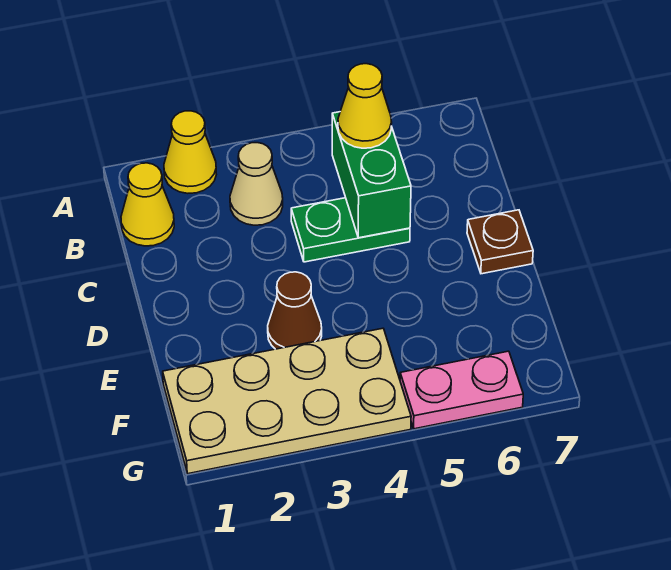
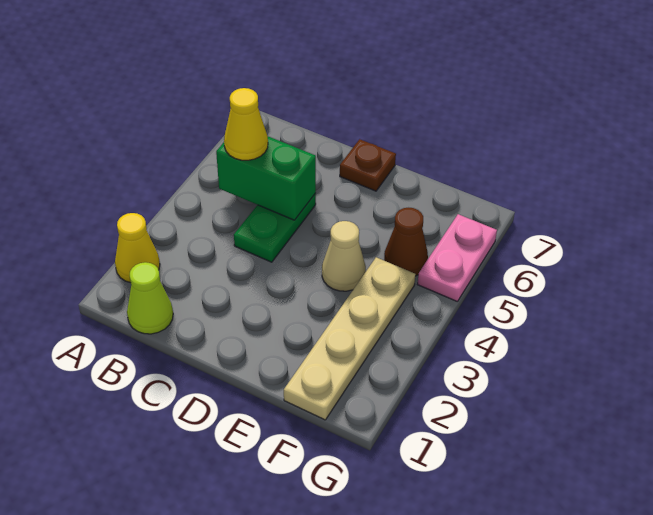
yellow 1x1 cone [121,163,174,246] -> lime 1x1 cone [127,262,173,334]
tan 1x1 cone [230,143,283,225] -> tan 1x1 cone moved to [322,221,366,291]
brown 1x1 cone [268,272,322,349] -> brown 1x1 cone moved to [384,208,428,276]
tan 2x4 plate [163,328,411,474] -> tan 1x4 plate [284,257,416,420]

